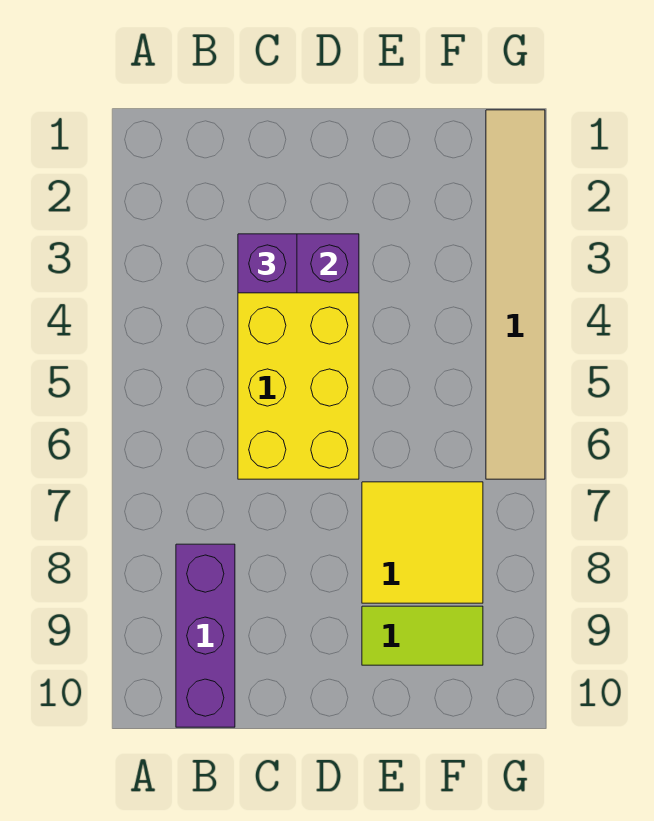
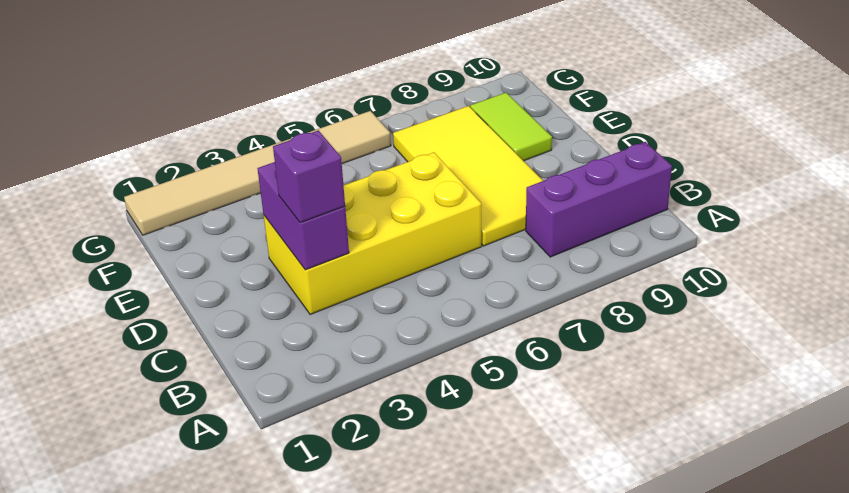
yellow 2x2 tile [362,482,483,603] -> yellow 2x4 tile [393,106,543,246]

